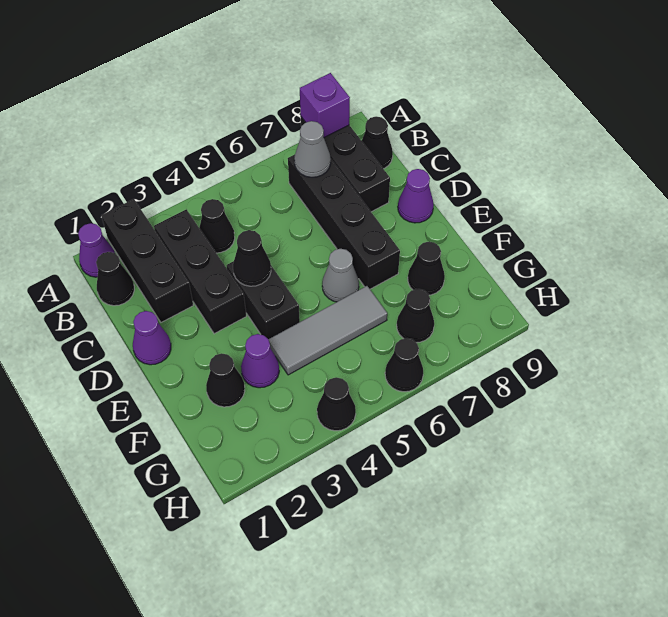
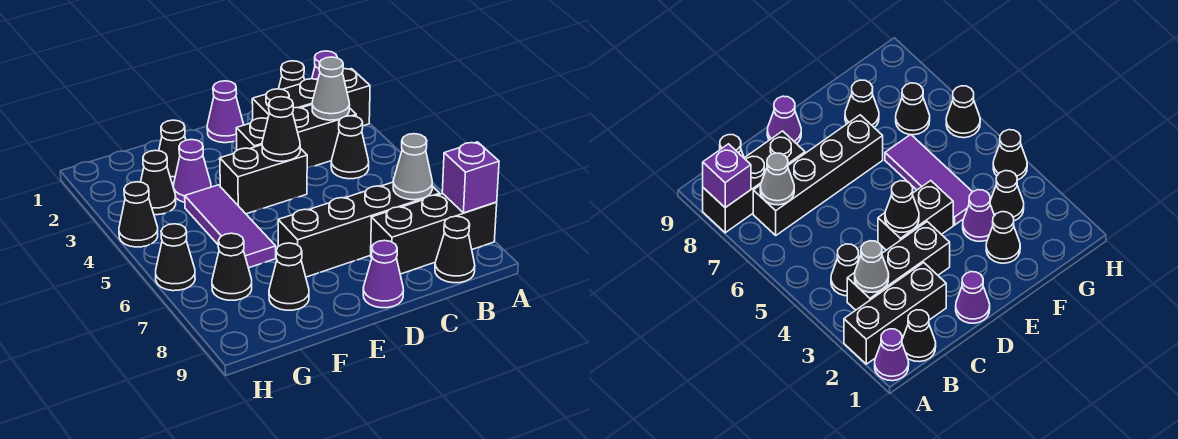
grey 1x1 cone [322,249,359,302] -> grey 1x1 cone moved to [312,57,350,120]
grey 1x3 tile [268,286,387,375] -> purple 1x3 tile [185,185,276,268]
none -> black 1x1 cone [141,150,176,215]

